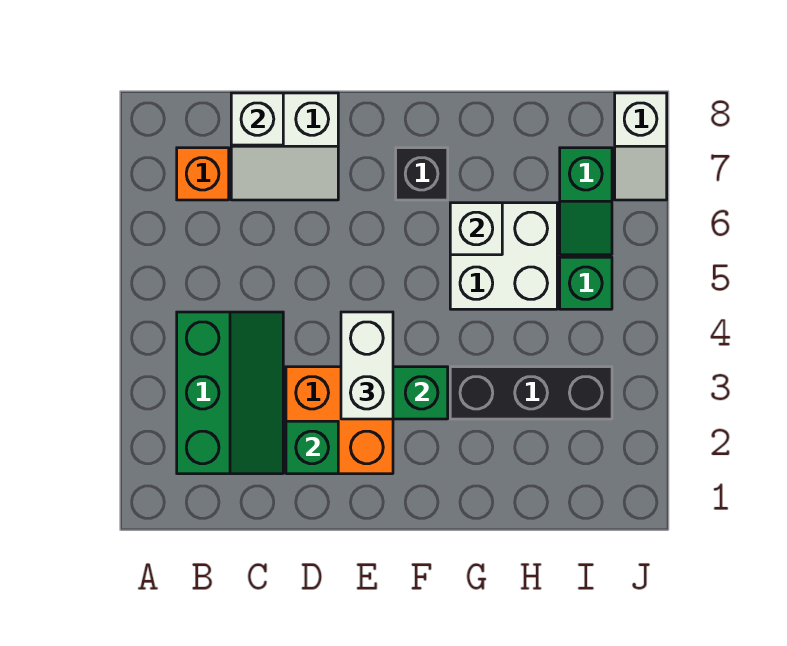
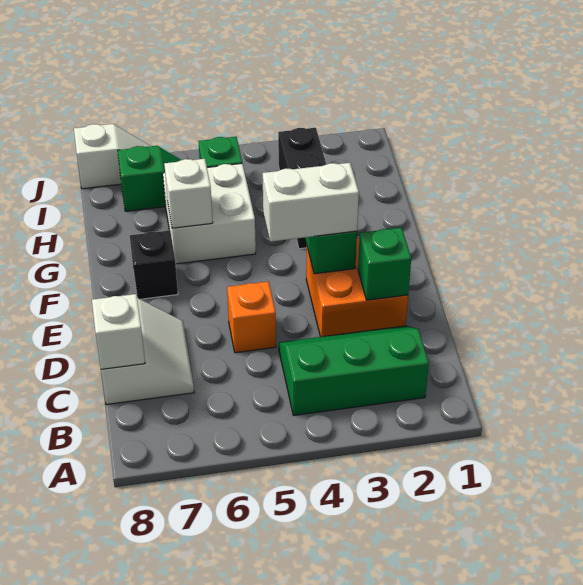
orange 1x1 brick [177,148,229,200] -> orange 1x1 brick moved to [227,281,276,353]

